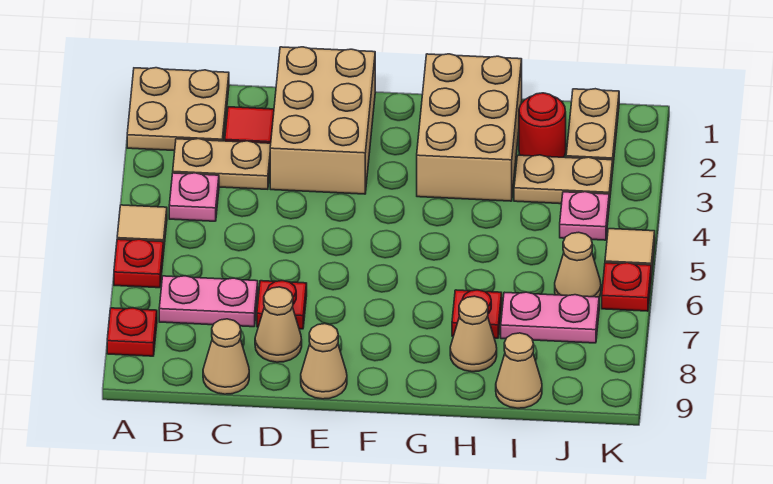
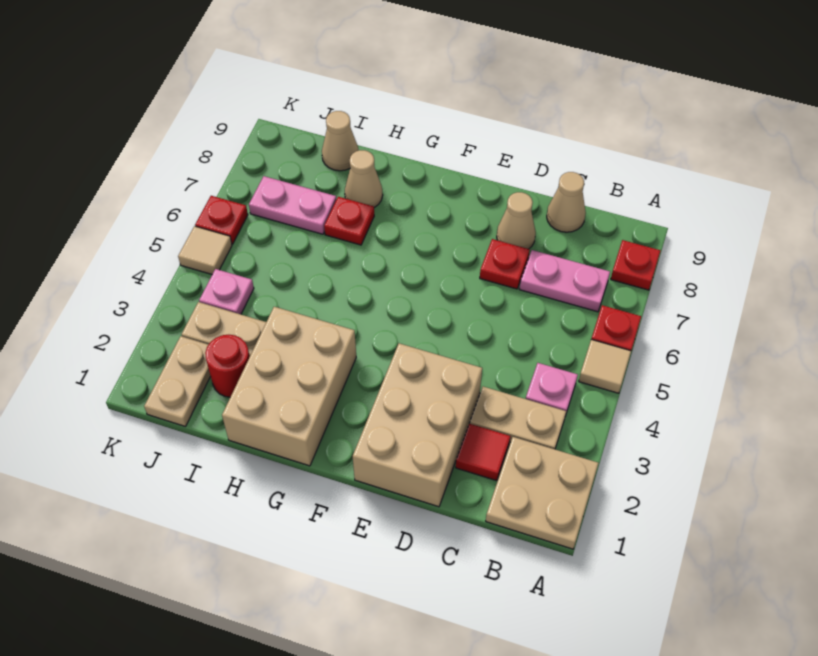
tan 1x1 cone [301,324,347,399] -> none
tan 1x1 cone [555,232,601,297] -> none

